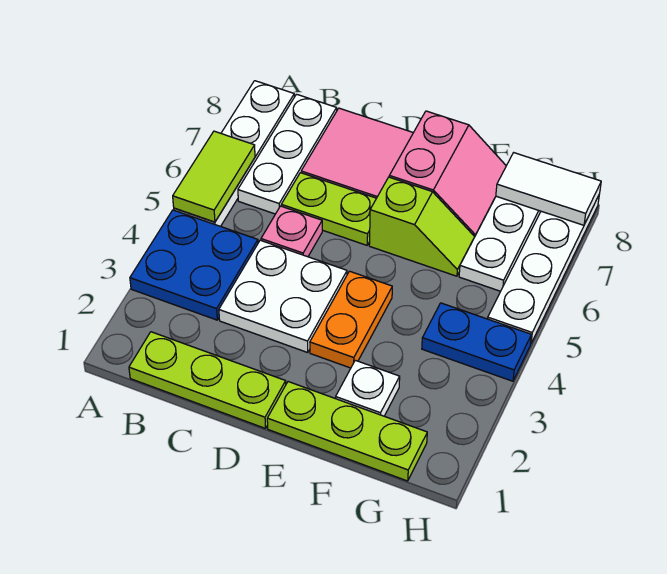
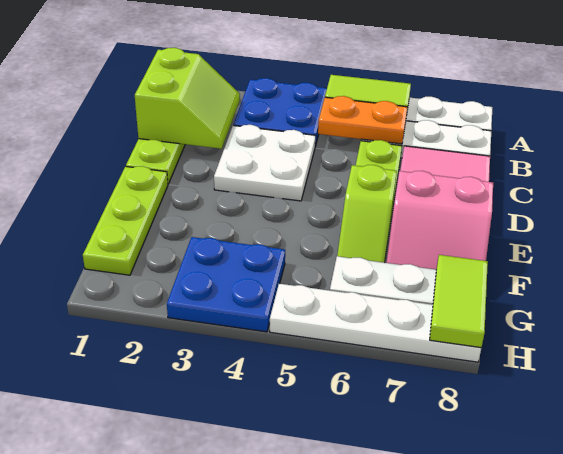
none -> lime 2x2 slope [135,48,240,149]
pink 1x1 plate [261,206,322,257] -> none
orange 1x2 plate [310,271,392,368] -> orange 1x2 plate moved to [318,96,407,144]
white 1x1 plate [336,360,400,416] -> none
blue 1x2 plate [422,303,531,381] -> blue 2x2 plate [167,237,285,332]
white 1x2 tile [496,153,601,225] -> lime 1x2 tile [430,255,488,348]

